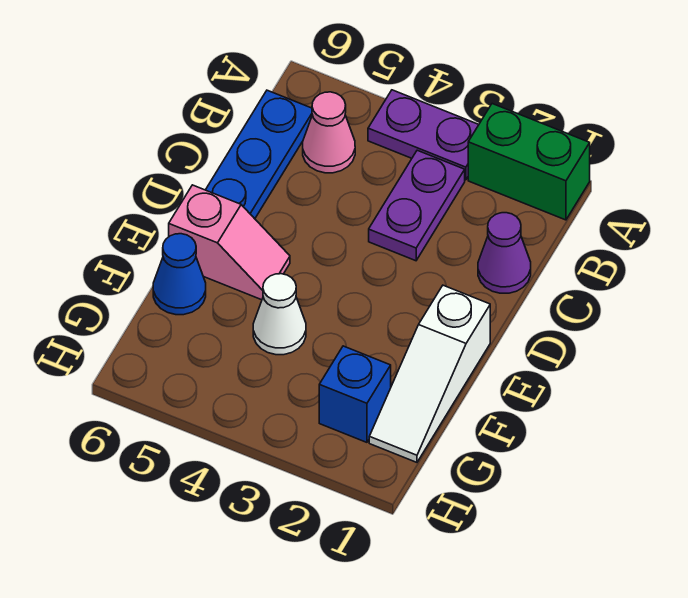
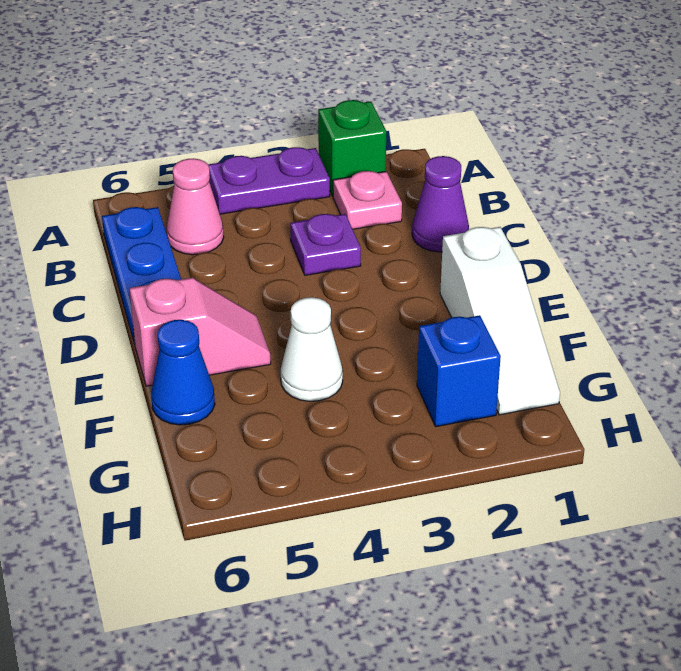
green 1x2 brick [468,104,590,220] -> green 1x1 brick [318,100,386,196]
none -> pink 1x1 plate [333,171,402,229]
purple 1x2 plate [369,150,465,261] -> purple 1x1 plate [290,214,361,275]

